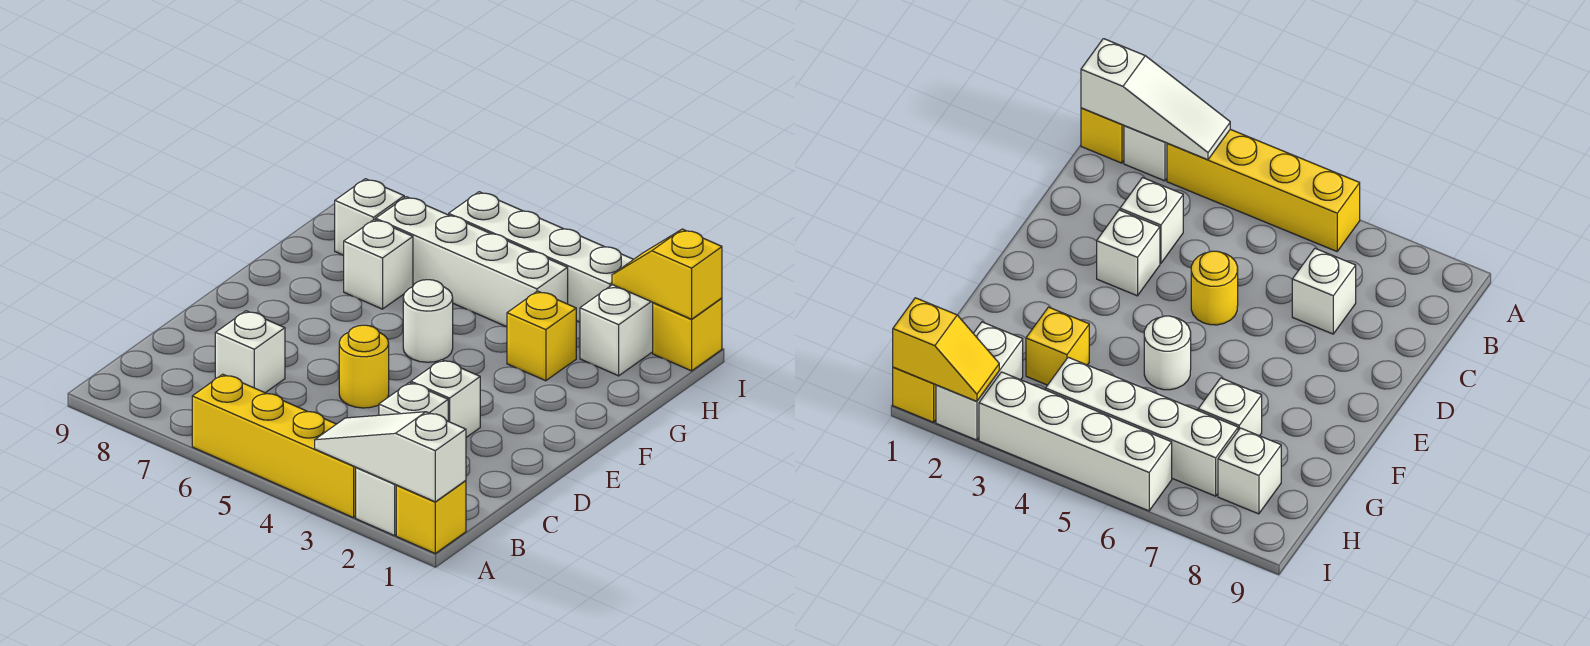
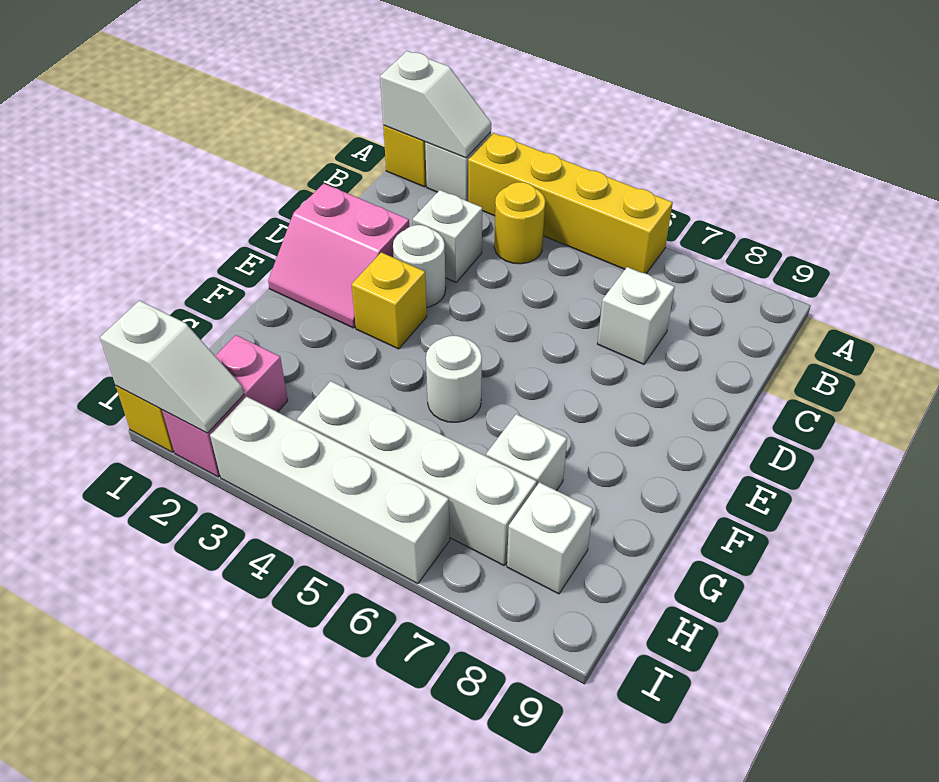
white 1x3 slope [315,412,466,502] -> white 1x2 slope [380,51,491,158]
none -> pink 2x2 slope [268,184,409,328]
white 1x1 brick [411,360,480,437] -> white 1x1 round brick [393,225,446,307]
yellow 1x1 round brick [339,325,389,408] -> yellow 1x1 round brick moved to [494,182,545,264]
yellow 1x1 brick [507,291,576,381] -> yellow 1x1 brick moved to [351,252,427,349]
white 1x2 brick [580,285,653,376] -> pink 1x2 brick [162,335,288,477]
yellow 1x2 slope [612,229,722,319] -> white 1x2 slope [100,301,244,433]

